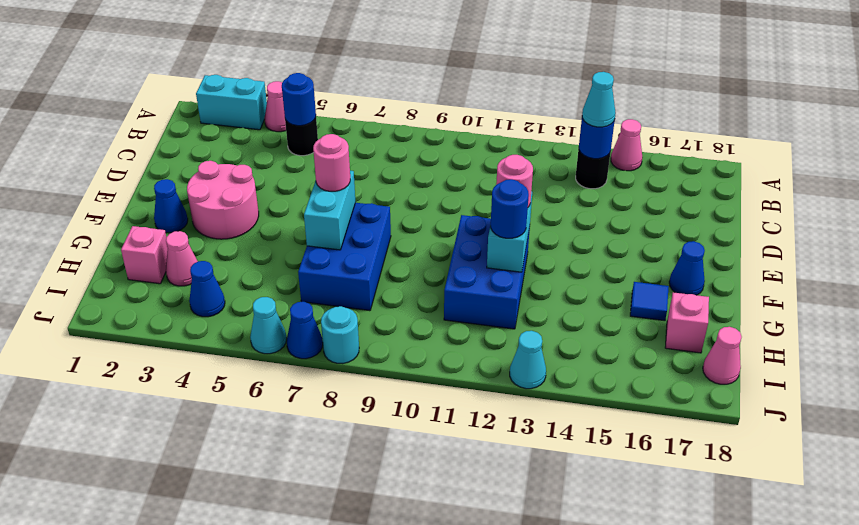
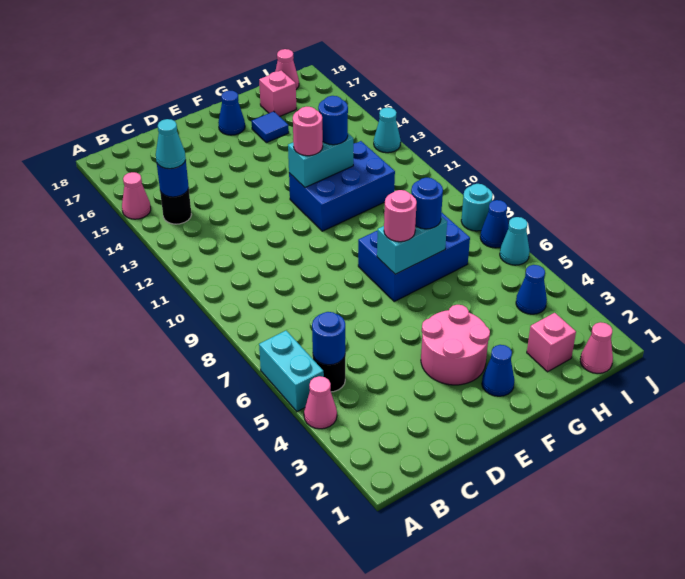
cyan 1x2 brick [196,75,267,130] -> cyan 1x2 brick moved to [259,330,324,412]
none -> blue 1x1 round brick [411,178,443,229]
pink 1x1 cone [166,231,198,286] -> pink 1x1 cone moved to [580,322,613,373]

